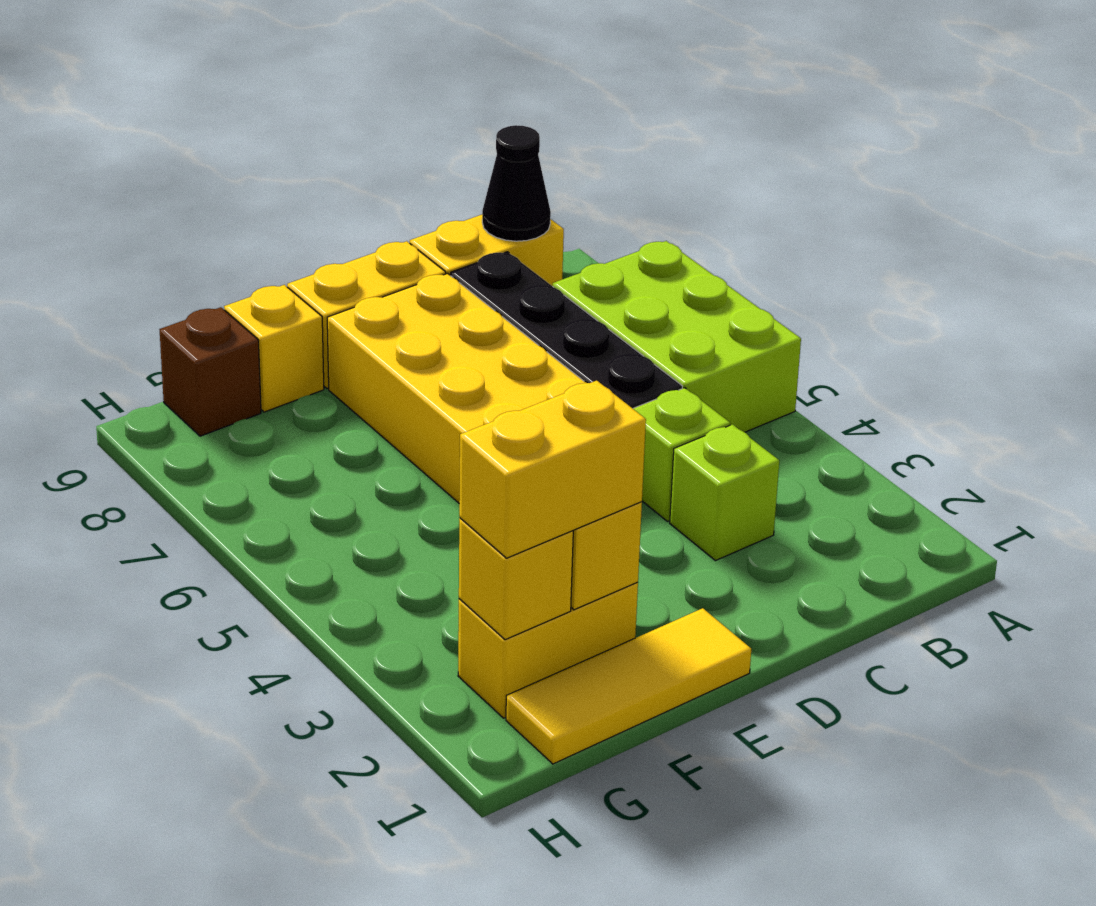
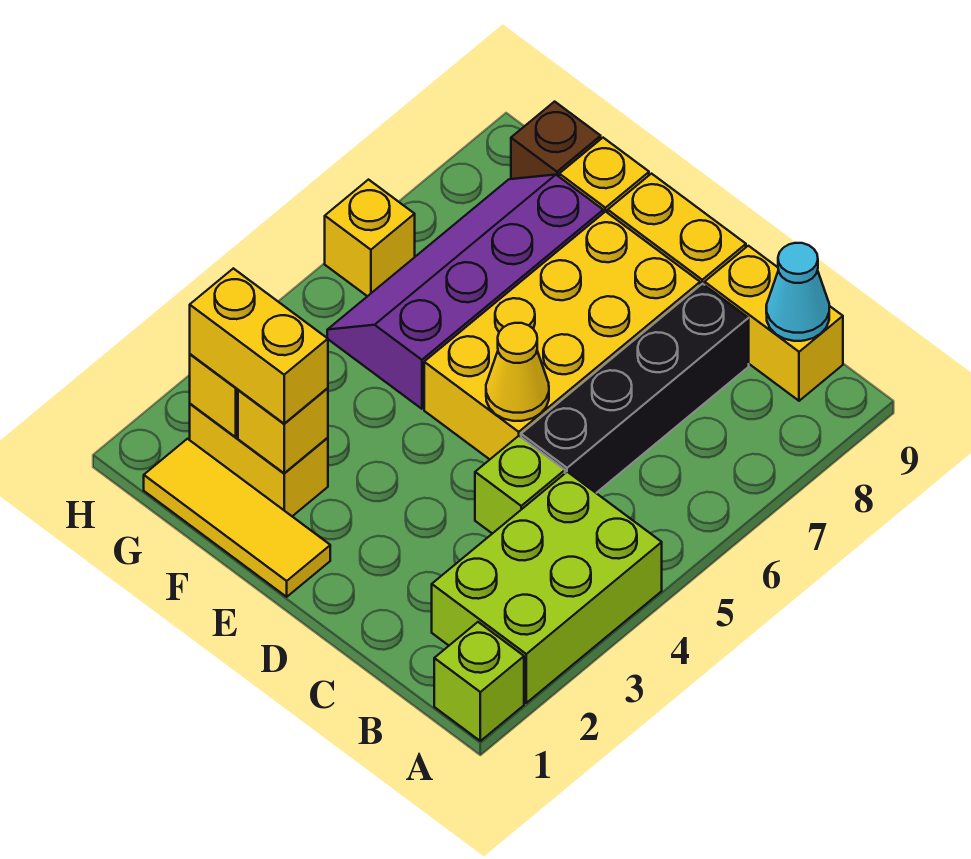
lime 2x3 brick [553,241,801,432] -> lime 2x3 brick moved to [432,472,662,703]
black 1x1 cone [482,125,551,241] -> cyan 1x1 cone [766,243,829,341]
lime 1x1 brick [670,425,779,561] -> lime 1x1 brick moved to [434,622,524,741]
none -> yellow 1x1 cone [486,323,549,421]
none -> purple 2x4 slope [327,175,603,409]
none -> yellow 1x1 brick [325,180,415,296]

